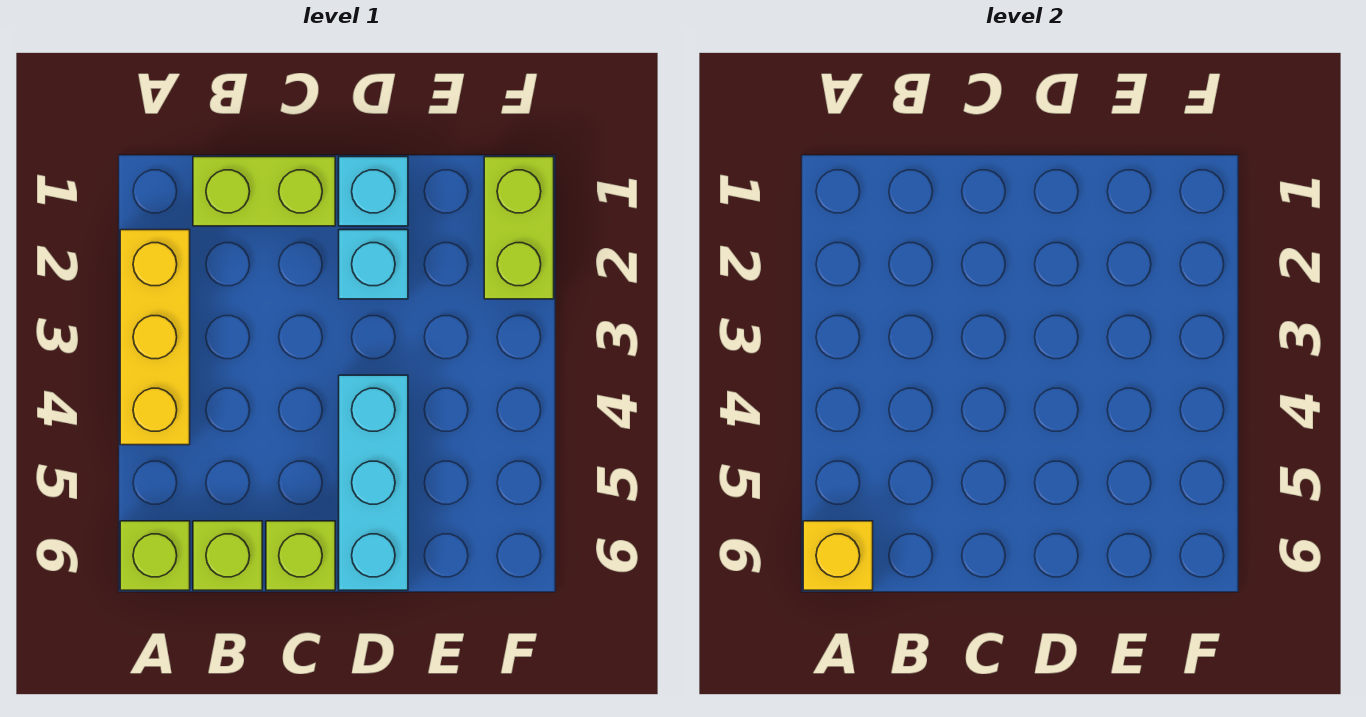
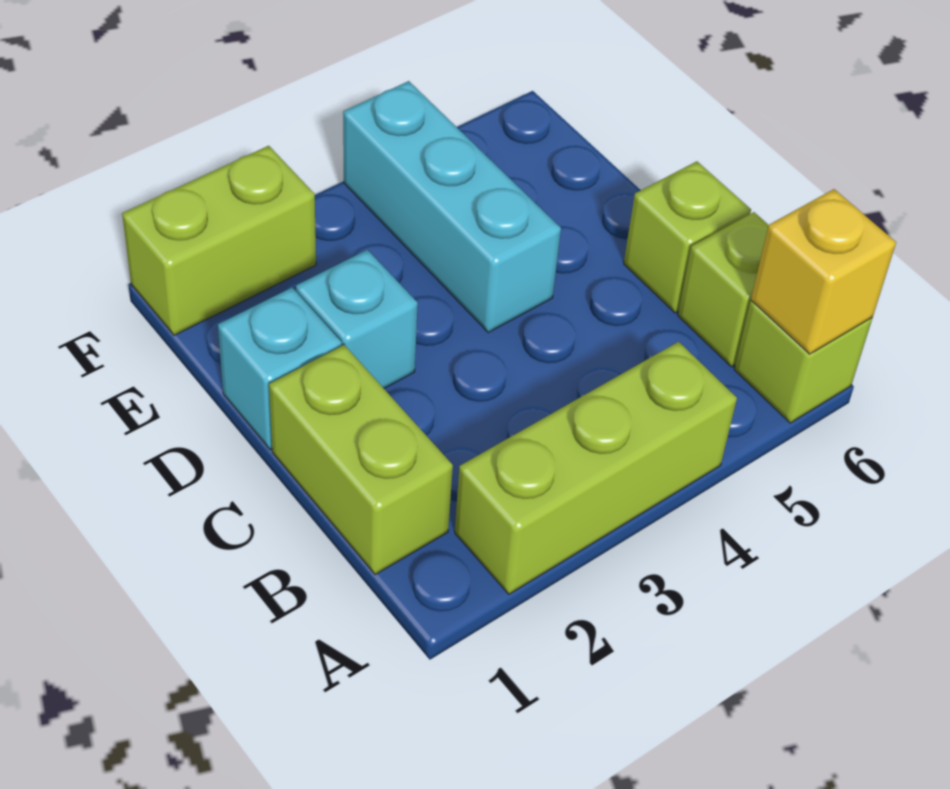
yellow 1x3 brick [120,230,190,445] -> lime 1x3 brick [455,342,737,594]
cyan 1x3 brick [339,375,408,590] -> cyan 1x3 brick turned to [343,81,561,332]

